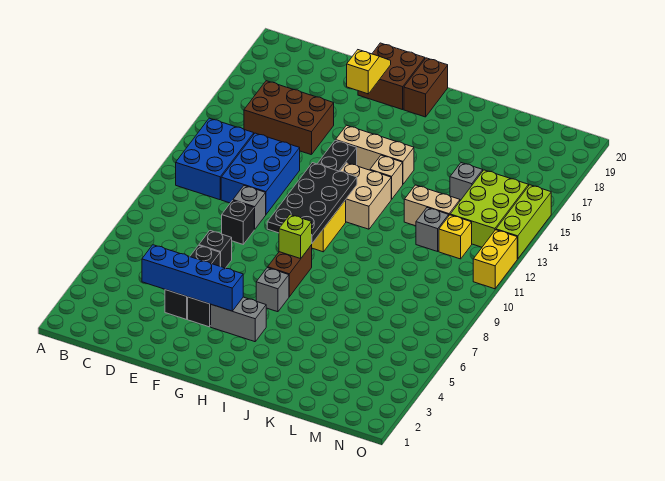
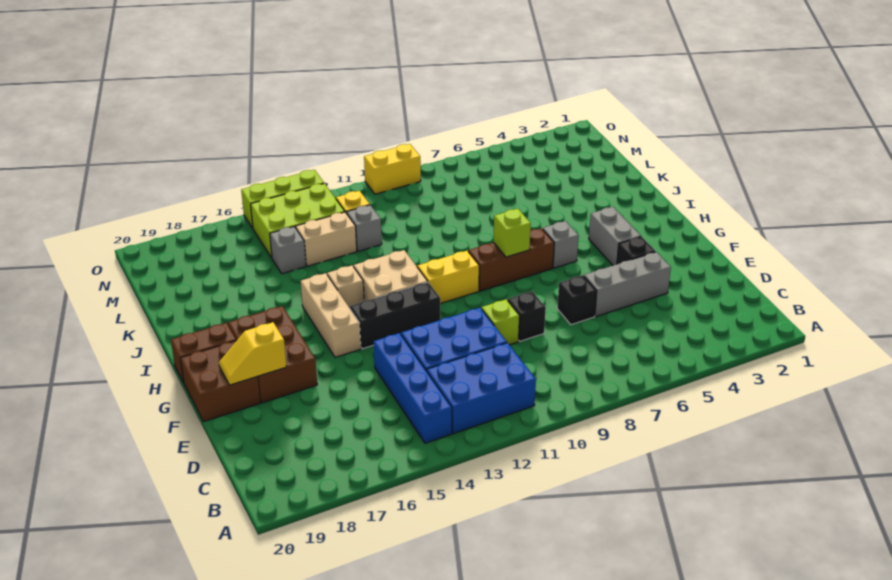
brown 2x3 brick [244,81,334,155] -> brown 2x3 brick moved to [228,306,317,403]
blue 1x4 brick [142,245,243,311] -> blue 1x4 brick moved to [374,333,452,443]
black 1x3 brick [165,245,220,319] -> grey 1x3 brick [584,252,671,316]
grey 1x1 brick [233,186,266,229] -> lime 1x1 brick [482,299,520,345]
black 2x4 plate [267,163,357,243] -> none
brown 1x2 brick [268,245,312,297] -> brown 1x3 brick [468,228,554,291]
tan 1x2 brick [404,185,460,226] -> tan 1x2 brick turned to [296,212,357,266]
yellow 1x2 brick [473,230,517,289] -> yellow 1x2 brick moved to [364,144,421,194]

